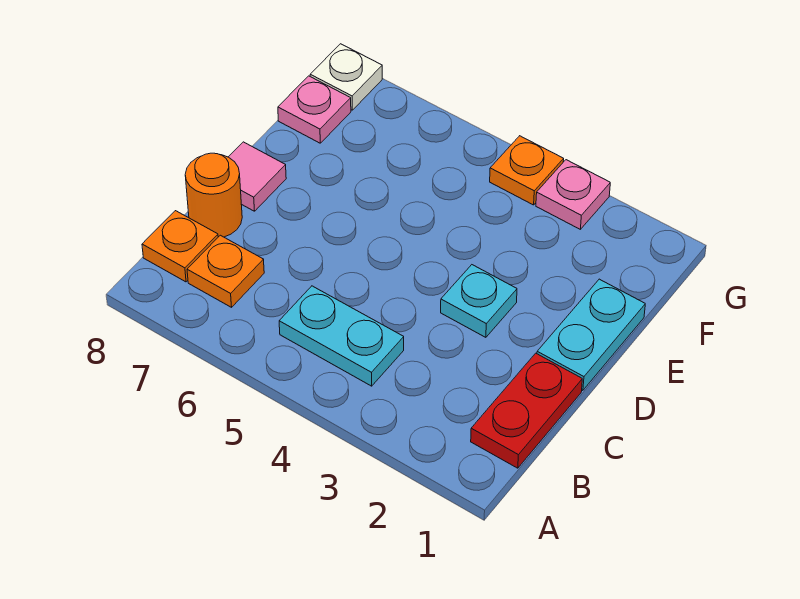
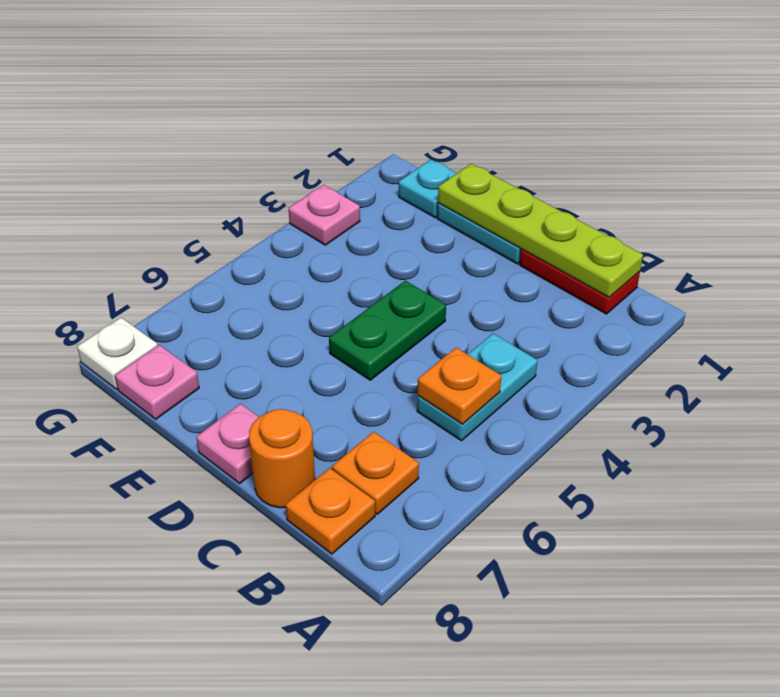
none -> lime 1x4 plate [438,164,643,297]
cyan 1x1 plate [441,265,517,337] -> cyan 1x1 plate moved to [399,160,457,218]
none -> green 1x2 plate [329,281,446,380]
pink 1x1 tile [229,142,286,211] -> pink 1x1 plate [196,404,259,483]
orange 1x1 plate [490,136,564,205] -> orange 1x1 plate moved to [417,348,501,425]

